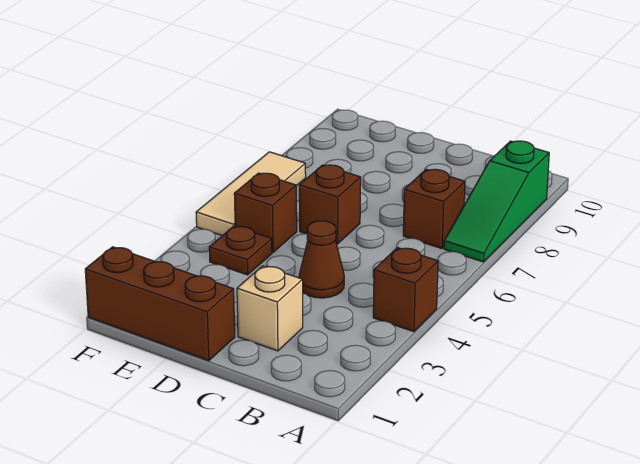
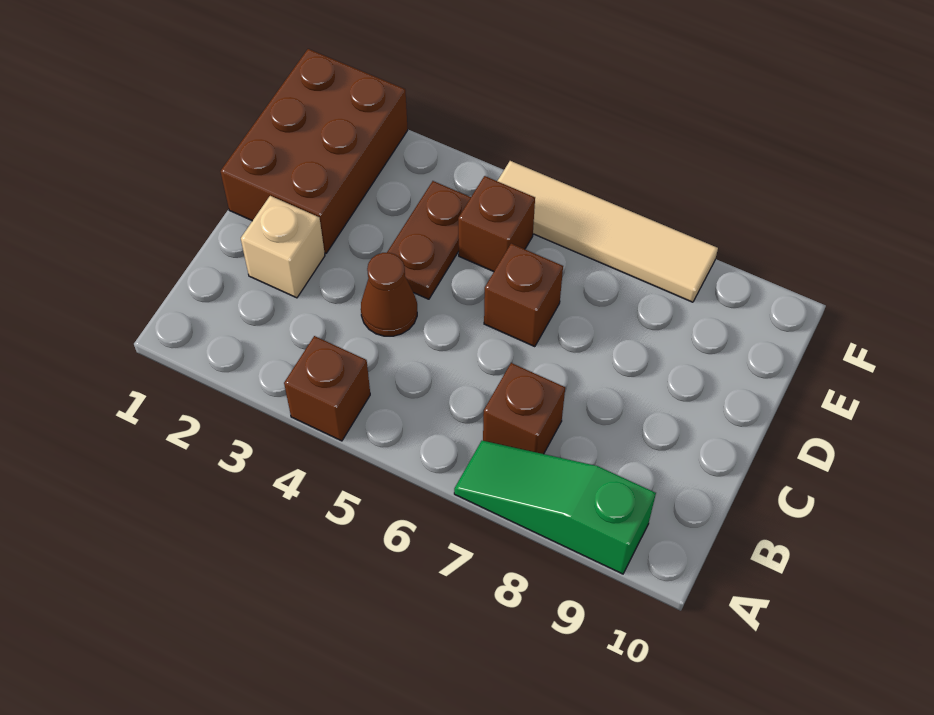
brown 1x3 brick [85,247,235,361] -> brown 2x3 brick [220,49,408,253]
brown 1x1 plate [209,226,272,275] -> brown 1x2 plate [387,181,471,299]
tan 1x3 tile [196,152,306,236] -> tan 1x4 tile [498,161,718,302]

